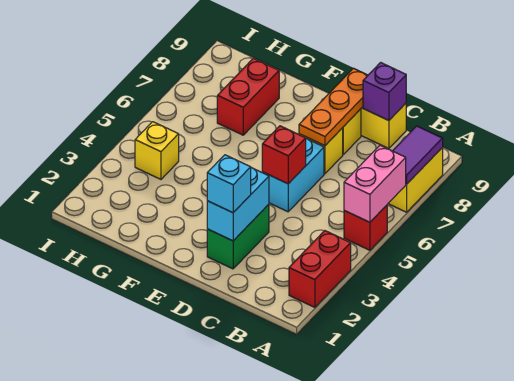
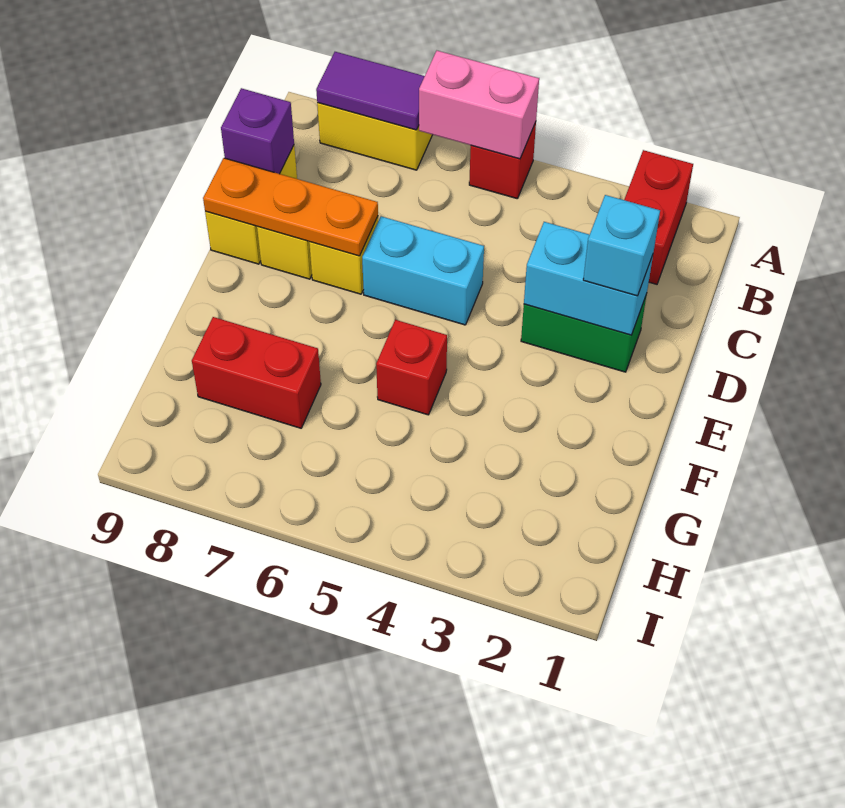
red 1x2 brick [289,231,351,307] -> red 1x2 brick turned to [624,150,693,284]
red 1x1 brick [262,126,306,184] -> red 1x1 brick moved to [376,320,447,415]
yellow 1x1 brick [135,122,179,179] -> none

